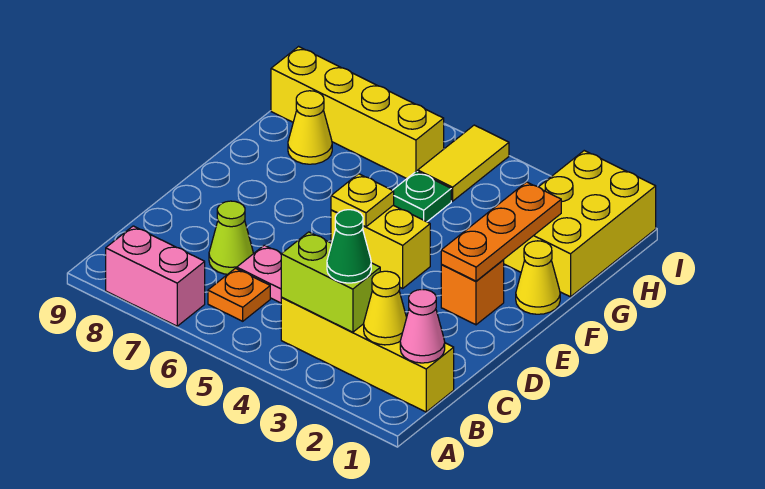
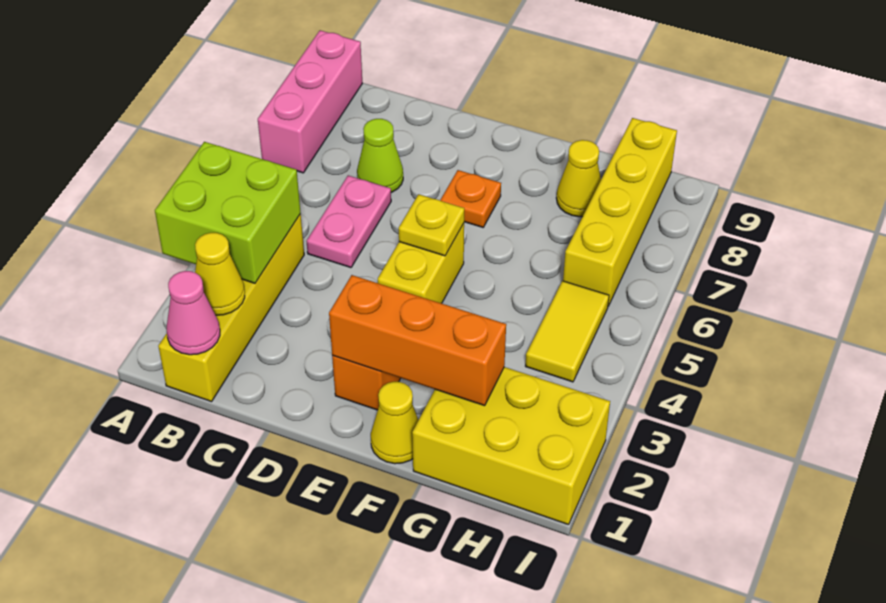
pink 1x2 brick [106,226,205,326] -> pink 1x3 brick [258,30,362,173]
lime 1x2 brick [281,232,380,332] -> lime 2x2 brick [155,142,301,283]
green 1x1 cone [327,210,371,283] -> none
orange 1x1 plate [208,268,270,321] -> orange 1x1 plate moved to [440,170,501,227]
orange 1x3 plate [441,182,561,281] -> orange 1x3 brick [329,275,506,406]
green 1x1 plate [393,171,451,222] -> none
yellow 1x2 tile [418,125,509,201] -> yellow 1x2 tile turned to [526,281,609,382]

